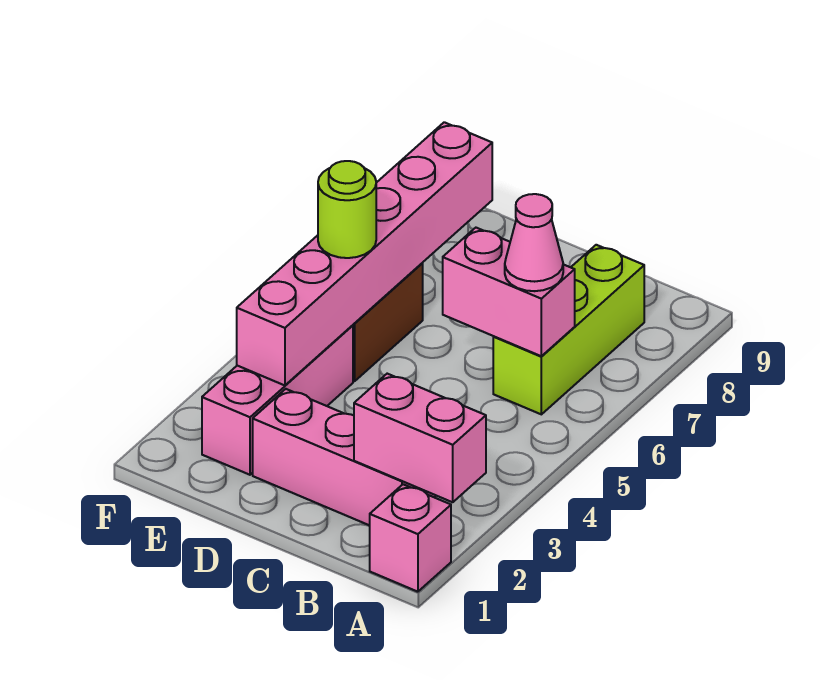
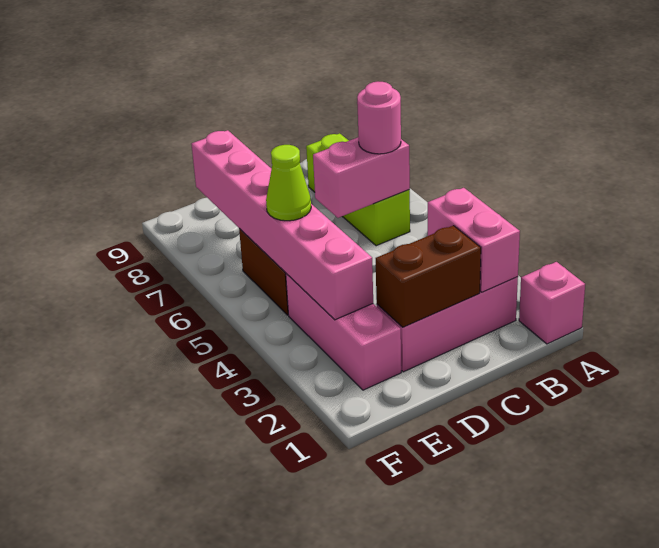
pink 1x2 brick [354,374,486,502] -> pink 1x2 brick turned to [428,188,520,292]
pink 1x1 cone [505,194,563,291] -> pink 1x1 round brick [357,82,401,154]
none -> brown 1x2 brick [376,225,481,327]
lime 1x1 round brick [318,161,376,258] -> lime 1x1 cone [266,145,311,221]

